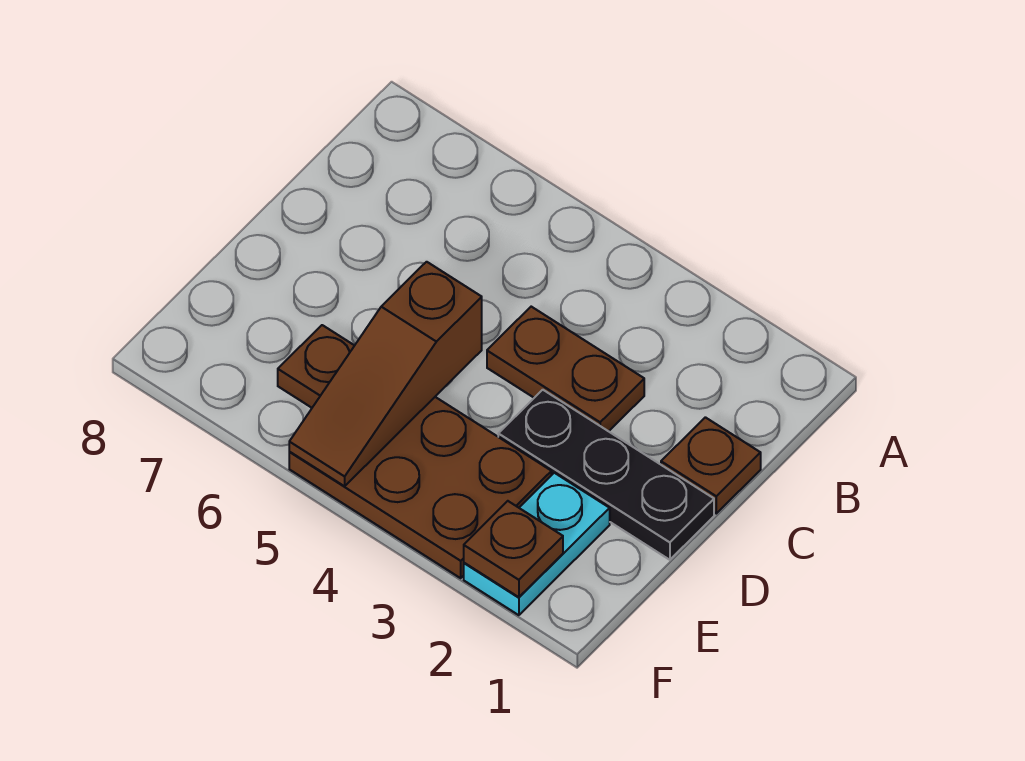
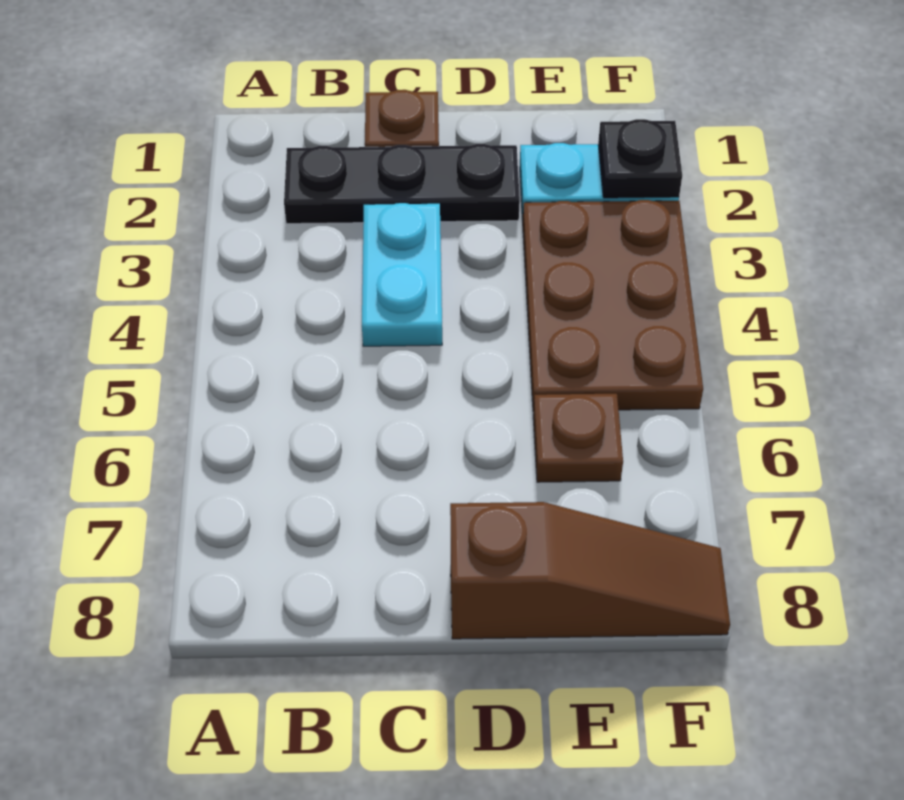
brown 1x2 plate [487,307,644,431] -> cyan 1x2 plate [362,203,442,346]
black 1x3 plate [498,390,714,560] -> black 1x3 plate turned to [284,144,520,224]
brown 1x3 slope [289,262,482,486] -> brown 1x3 slope moved to [450,502,730,639]
brown 1x1 plate [464,501,563,597] -> black 1x1 plate [598,119,682,198]

